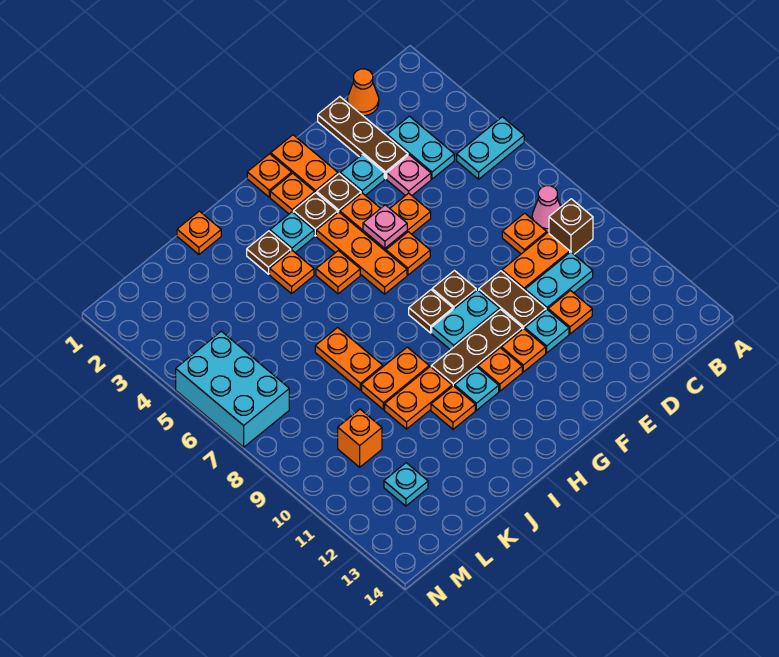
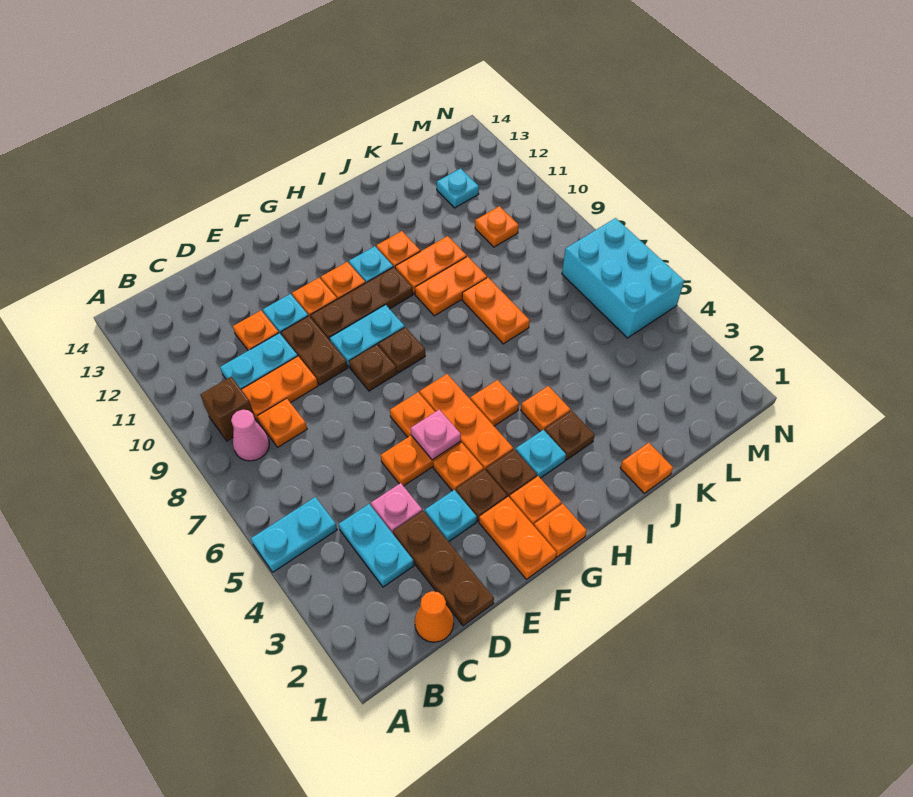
orange 1x1 brick [338,409,382,467] -> orange 1x1 plate [475,206,519,247]

